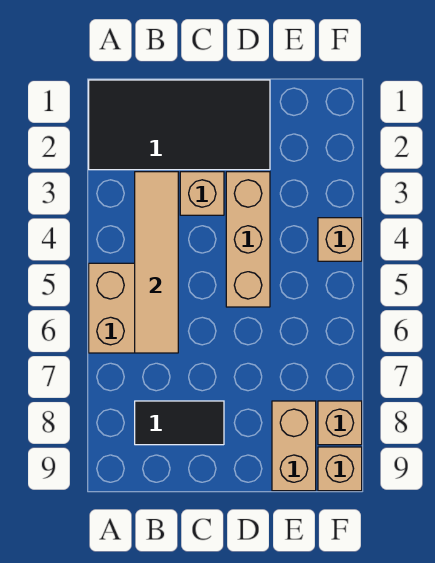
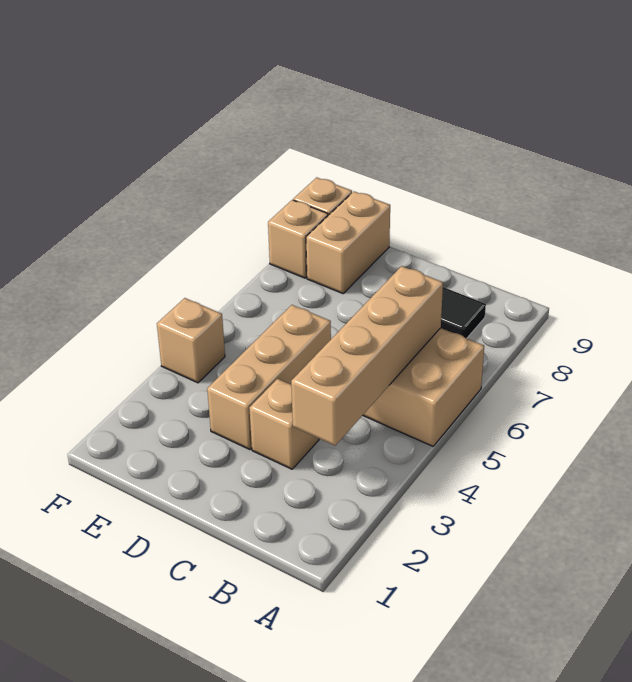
black 2x4 tile [89,80,270,170] -> none
tan 1x4 tile [135,172,178,353] -> tan 1x4 brick [291,266,443,446]

